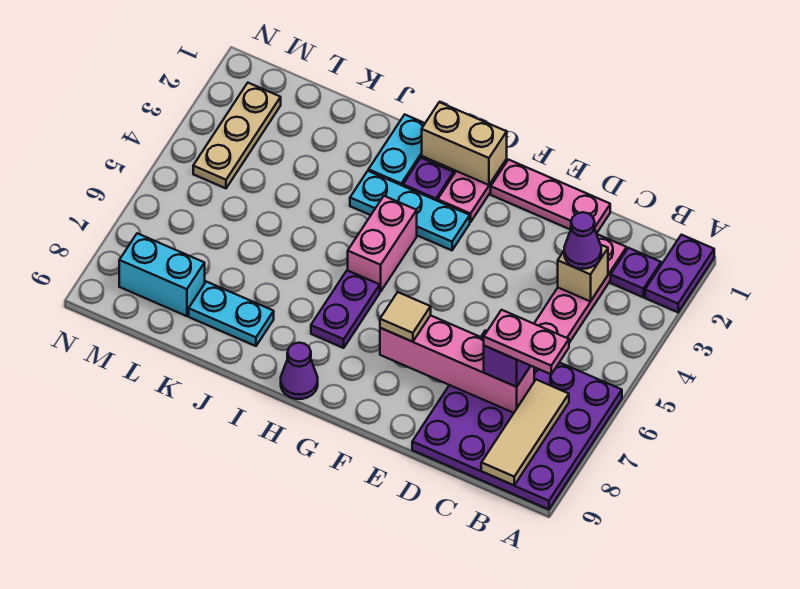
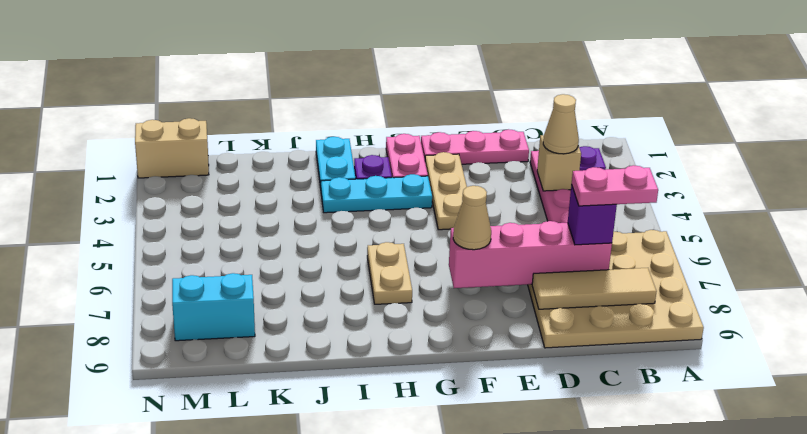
purple 1x2 plate [645,235,714,312] -> none
purple 4x4 plate [412,330,622,509] -> tan 4x4 plate [528,230,704,348]
tan 1x3 tile [481,380,569,485] -> tan 1x3 tile turned to [532,268,657,309]
purple 1x1 cone [564,212,601,269] -> tan 1x1 cone [543,94,579,154]
tan 1x1 tile [380,292,431,342] -> tan 1x1 cone [453,186,491,250]
tan 1x2 brick [422,102,507,185] -> tan 1x2 brick moved to [135,118,209,178]
pink 1x2 brick [348,196,417,292] -> none
purple 1x2 plate [311,270,380,348] -> tan 1x2 plate [367,242,412,304]
purple 1x1 cone [281,343,318,399] -> none
cyan 1x2 plate [189,282,274,346] -> none
tan 1x3 plate [193,83,281,188] -> tan 1x3 plate moved to [425,152,467,230]

